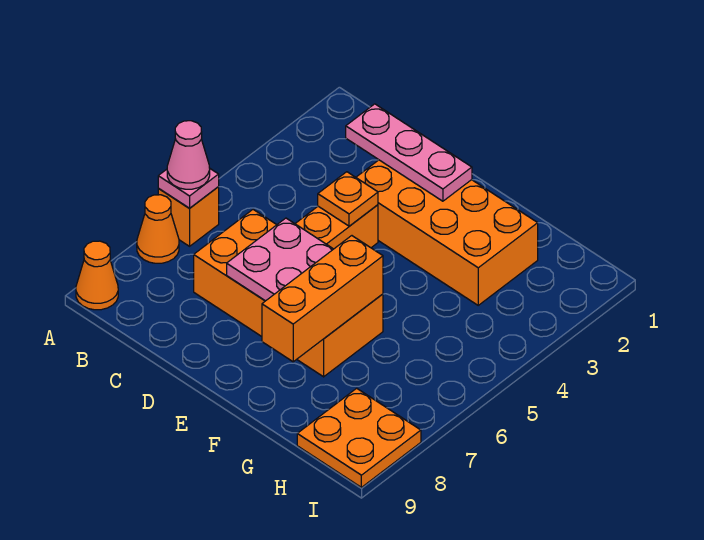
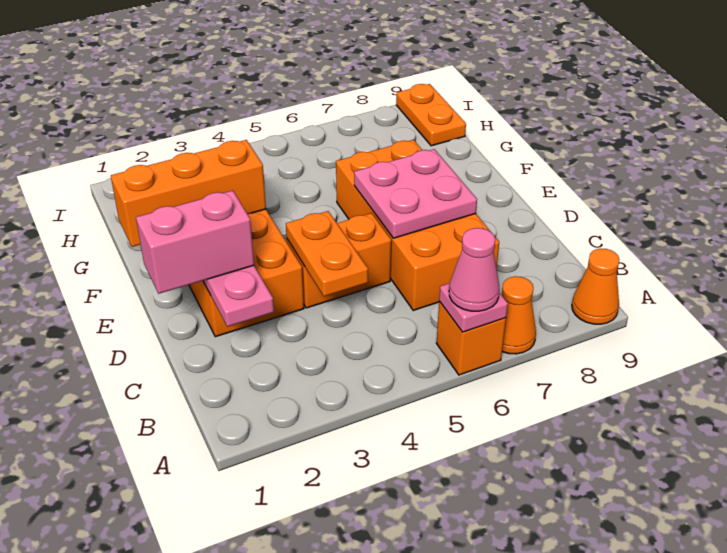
none -> pink 1x2 brick [136,191,254,294]
orange 1x1 plate [318,172,378,226] -> orange 1x2 plate [286,211,368,296]
orange 1x3 brick [262,236,383,362] -> orange 1x3 brick moved to [111,140,266,247]
orange 2x2 plate [297,388,421,487] -> orange 1x2 plate [396,84,466,146]

